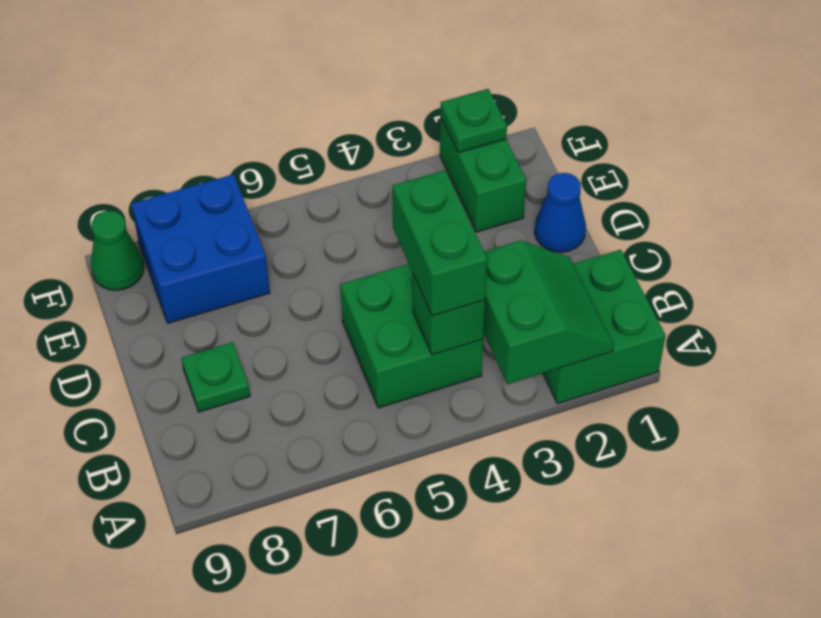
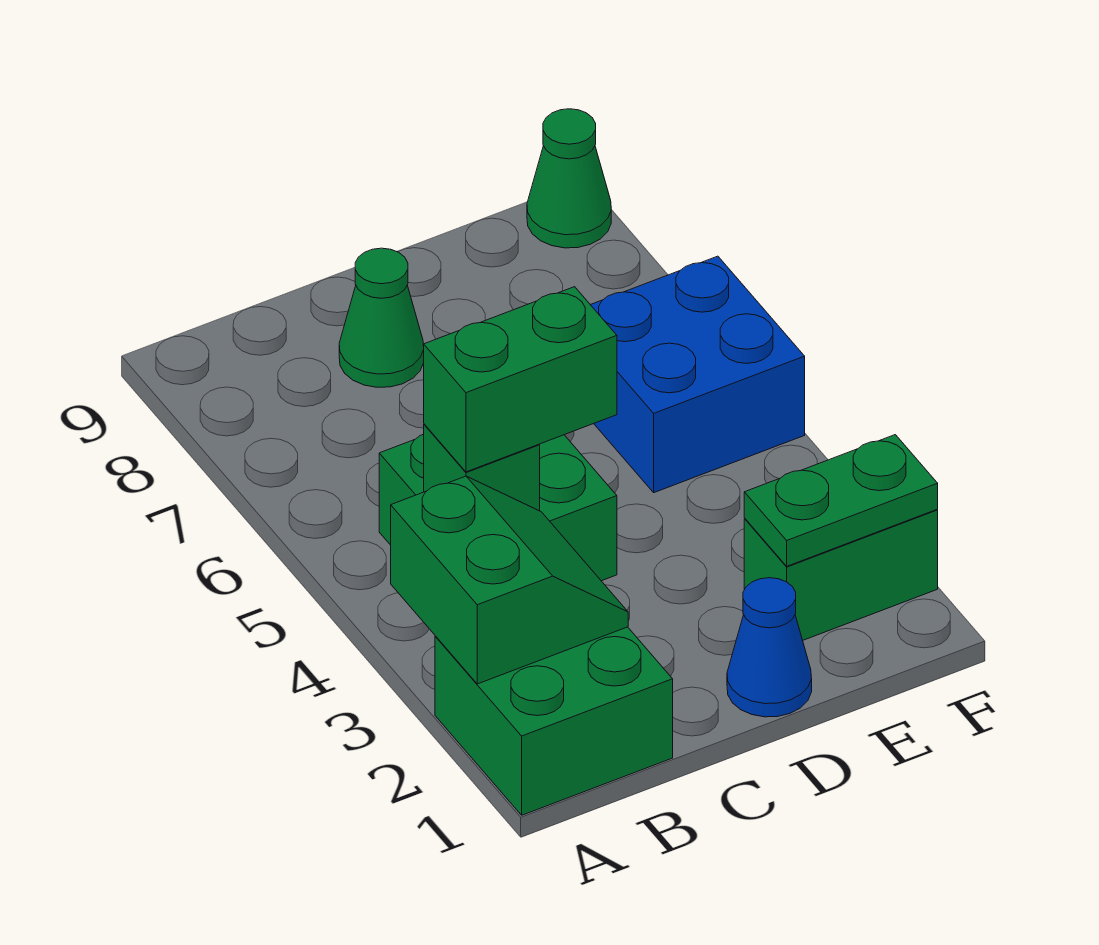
green 2x2 slope [484,241,614,384] -> green 2x2 slope turned to [391,476,628,684]
green 1x1 plate [181,342,250,412] -> green 1x1 cone [339,248,424,387]
blue 2x2 brick [131,174,270,323] -> blue 2x2 brick moved to [591,256,805,493]
green 1x1 plate [440,89,507,153] -> green 1x2 plate [744,435,938,566]

